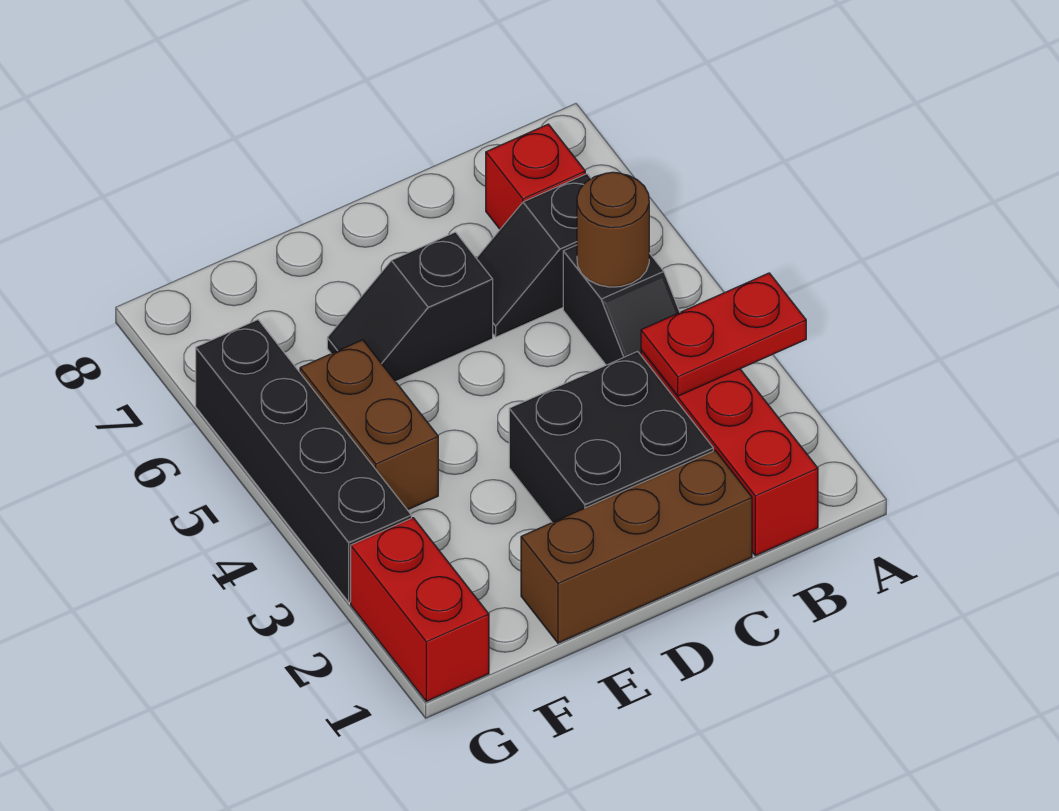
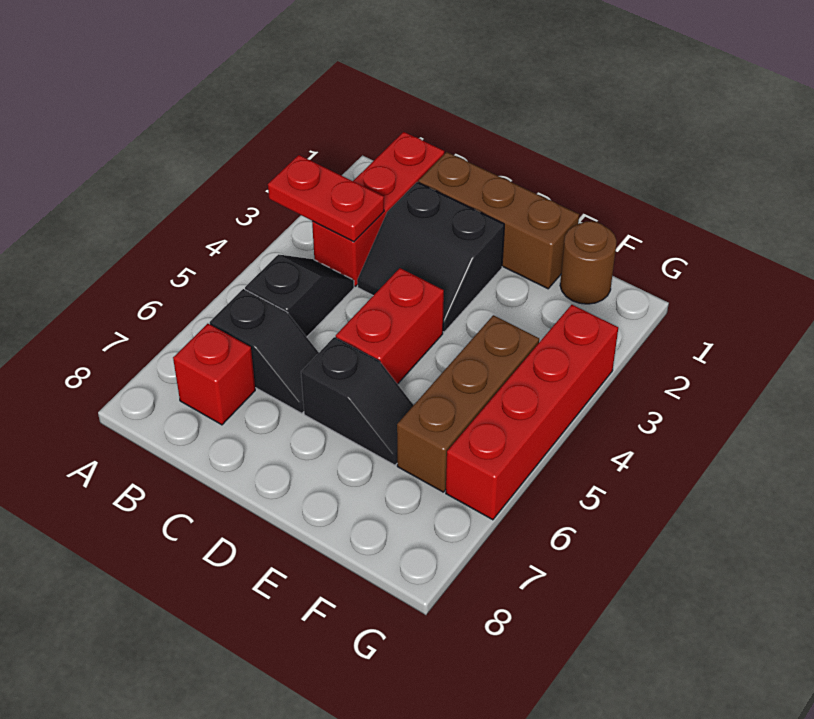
brown 1x1 round brick [577,172,649,287] -> brown 1x1 round brick moved to [560,221,617,304]
black 2x2 brick [509,351,713,522] -> black 2x2 slope [357,182,504,332]
brown 1x2 brick [300,340,438,510] -> brown 1x3 brick [397,315,539,492]
red 1x2 brick [351,518,489,701] -> red 1x2 brick moved to [336,268,444,384]
black 1x4 brick [196,320,411,602] -> red 1x4 brick [446,305,618,520]

